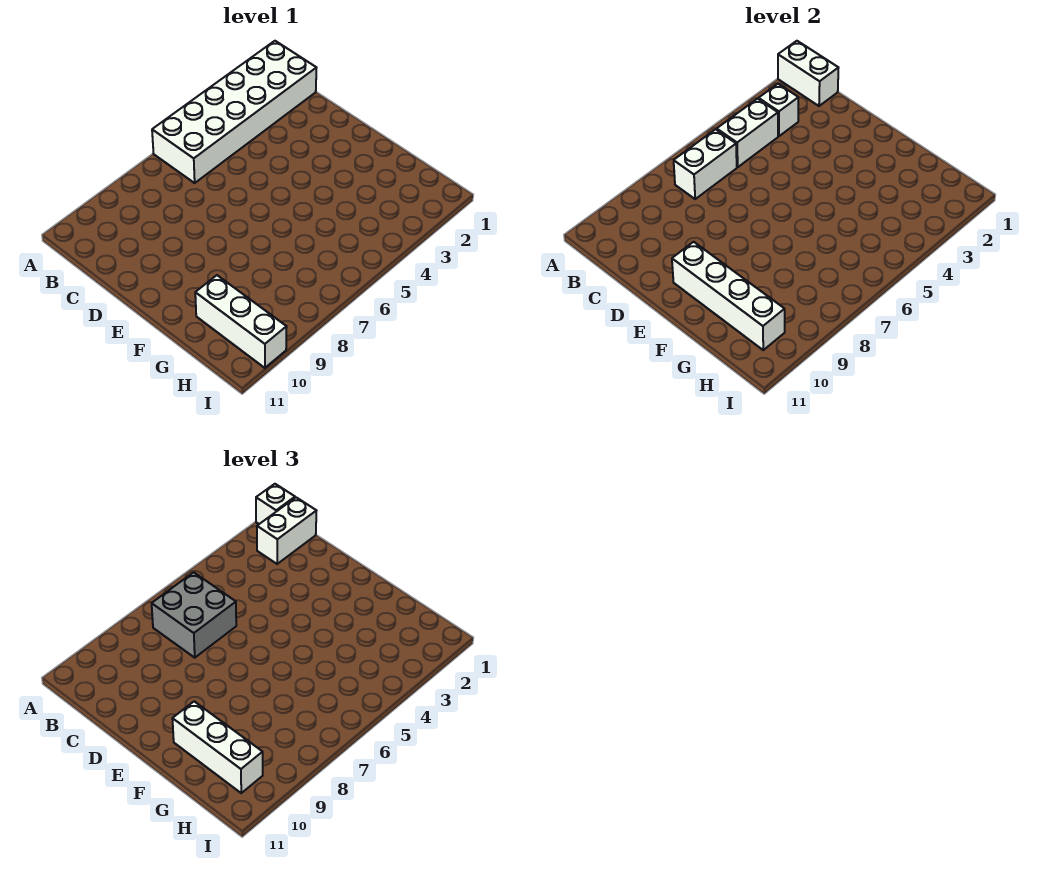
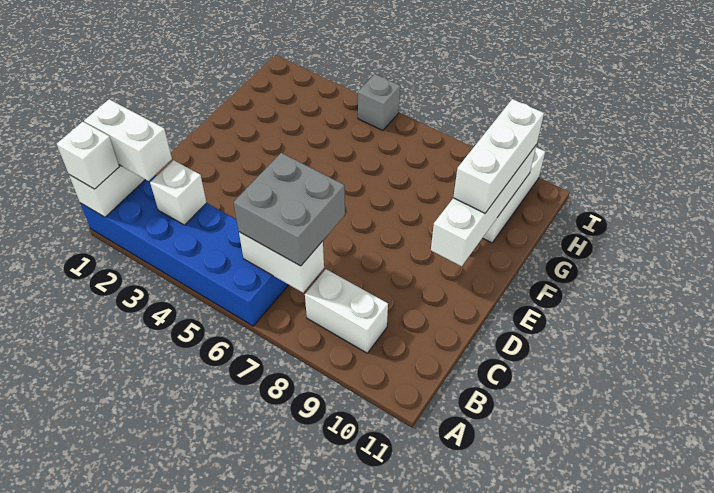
white 2x6 brick [152,41,316,183] -> blue 2x6 brick [80,175,288,326]
white 1x2 brick [717,99,778,167] -> white 1x2 brick moved to [305,269,388,353]
none -> grey 1x1 brick [358,74,400,131]

